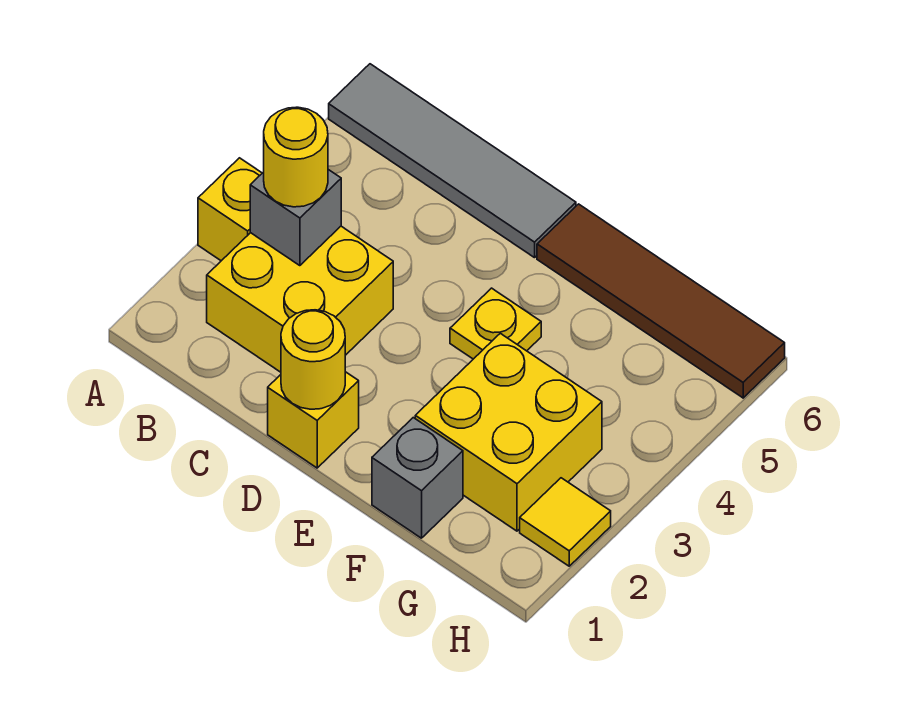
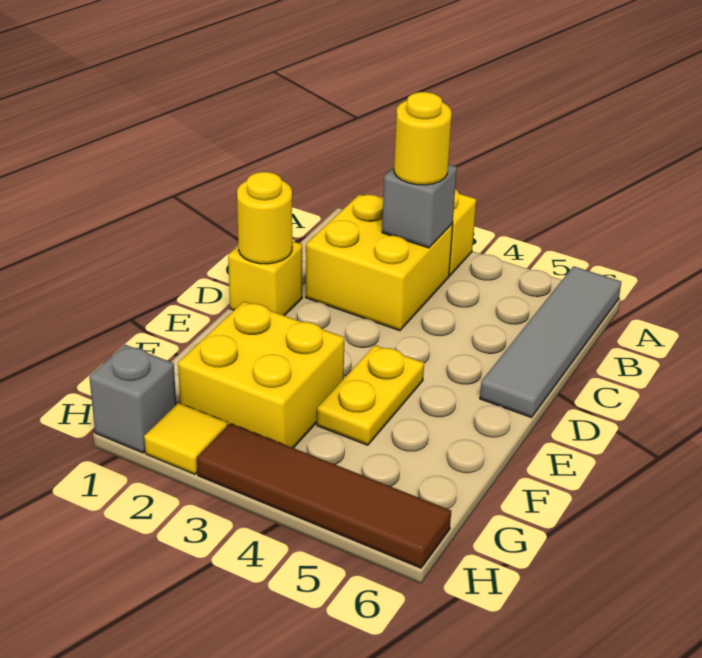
yellow 1x1 plate [450,288,541,359] -> yellow 1x2 plate [317,345,424,445]
brown 1x4 tile [537,204,785,398] -> brown 1x4 tile turned to [197,423,451,568]
grey 1x1 brick [372,418,463,538] -> grey 1x1 brick moved to [89,345,176,453]

